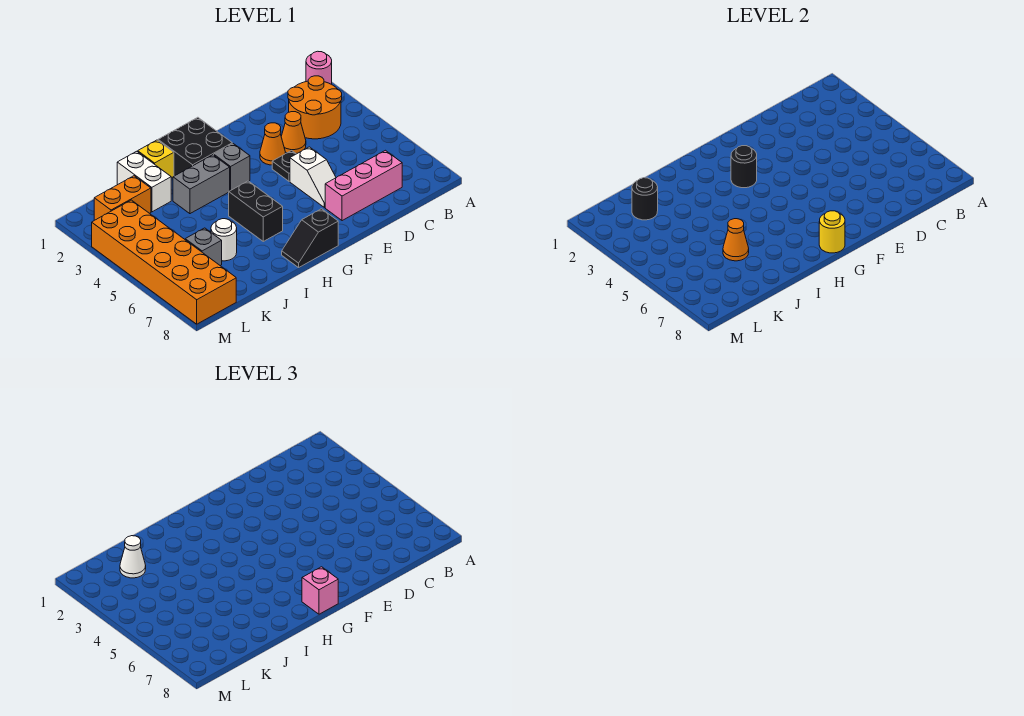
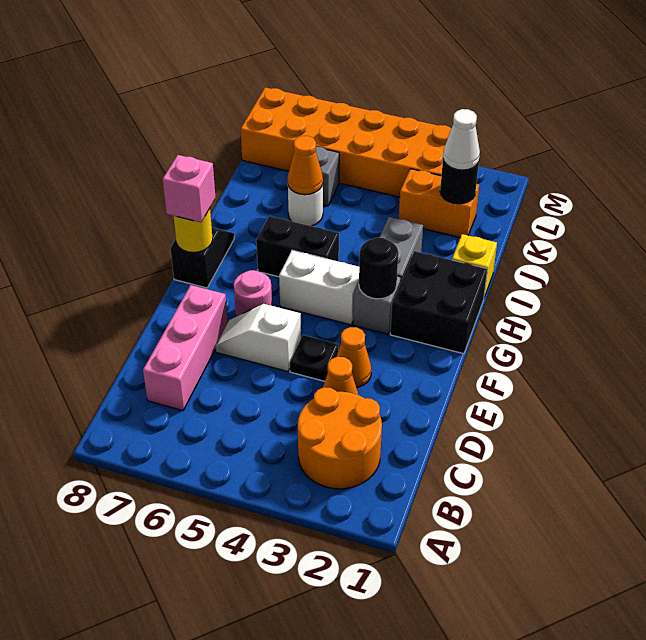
pink 1x1 round brick [306,51,332,84] -> pink 1x1 round brick moved to [234,270,272,317]
white 1x2 brick [117,151,171,212] -> white 1x2 brick moved to [279,250,359,325]
orange 1x2 brick [94,176,151,220] -> orange 1x2 brick turned to [399,169,479,237]

